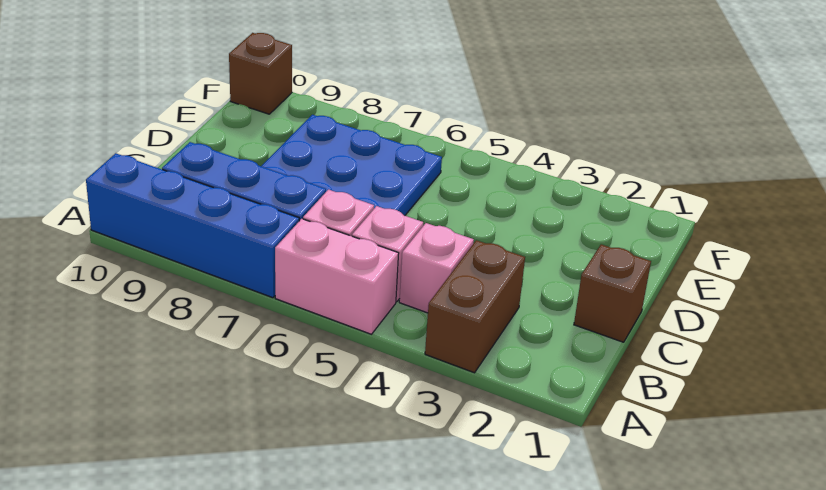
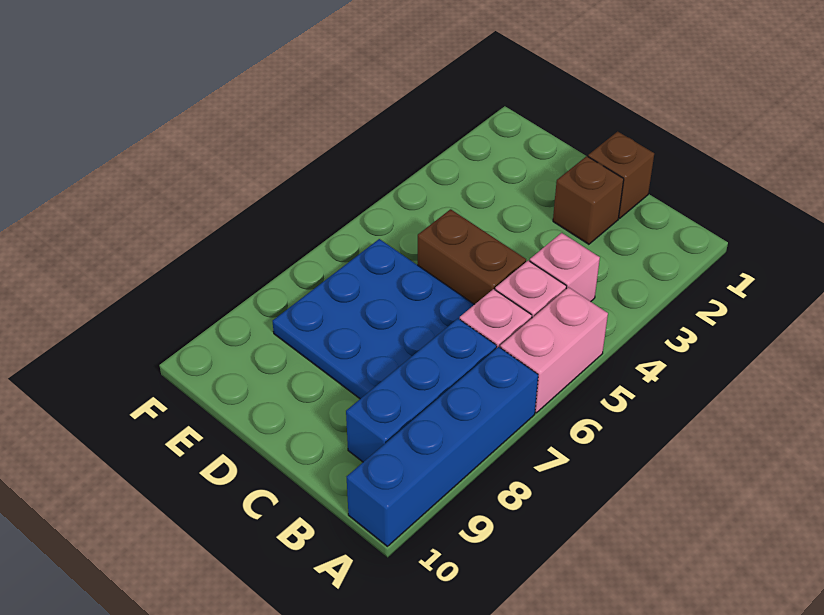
brown 1x2 brick [425,240,525,373] -> brown 1x2 brick moved to [418,209,526,304]
brown 1x1 brick [229,33,292,114] -> brown 1x1 brick moved to [553,156,624,244]

